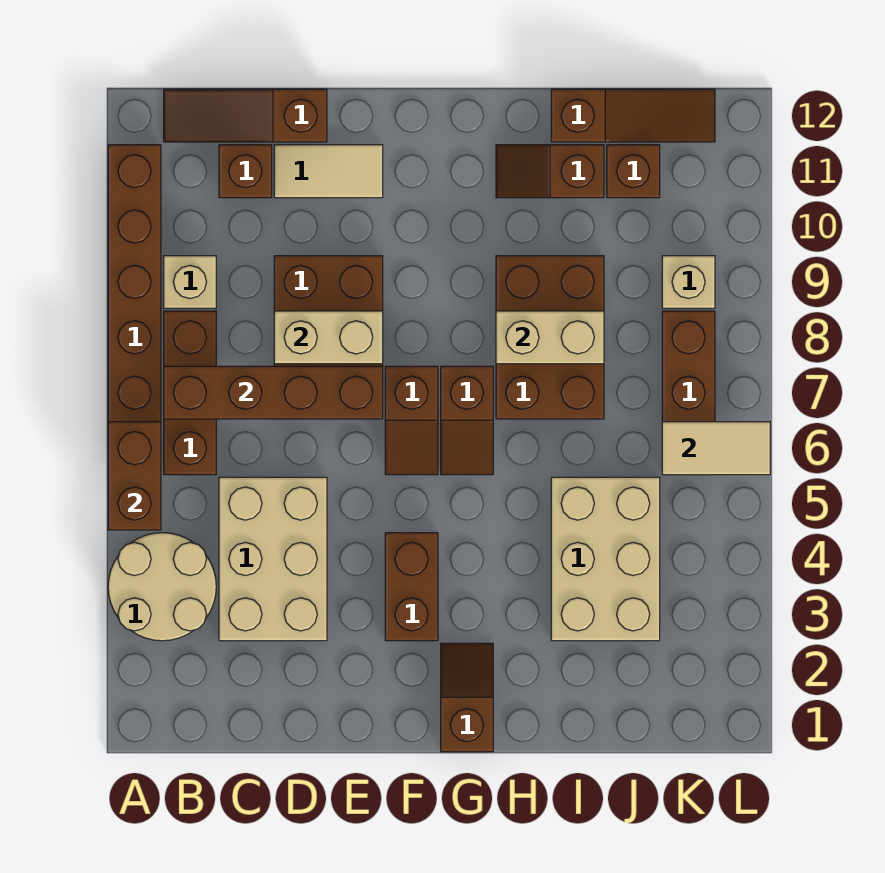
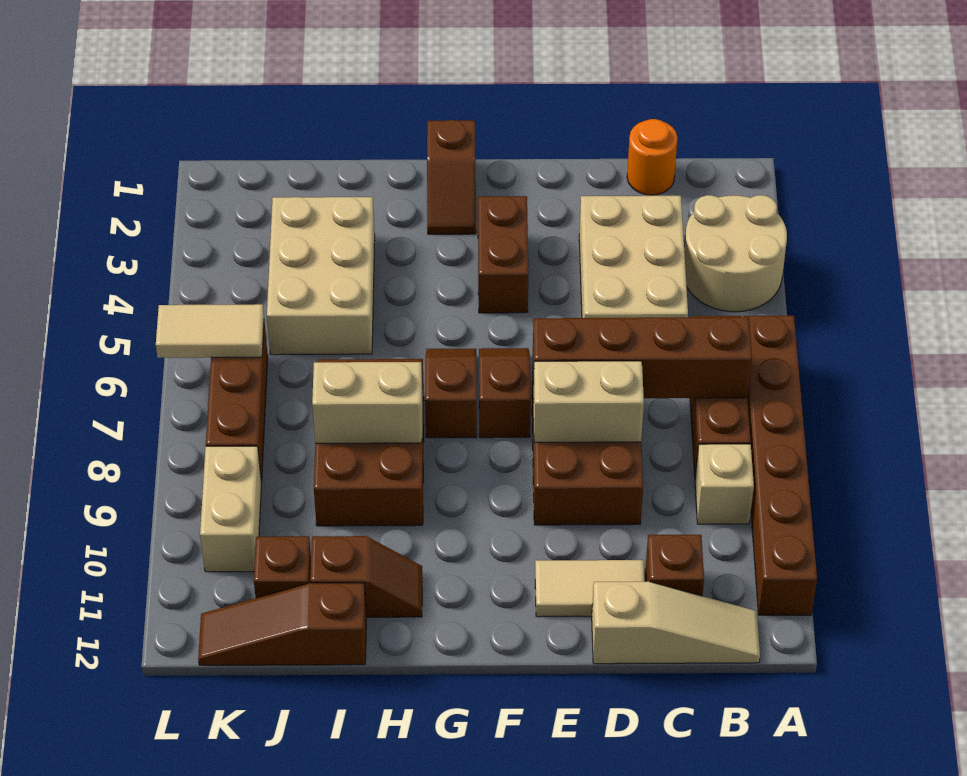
brown 1x2 brick [108,422,161,530] -> none
brown 1x3 slope [164,89,327,142] -> tan 1x3 slope [592,582,760,664]
none -> orange 1x1 round brick [627,119,678,195]
tan 1x1 brick [662,256,715,308] -> tan 1x2 brick [200,446,262,572]

